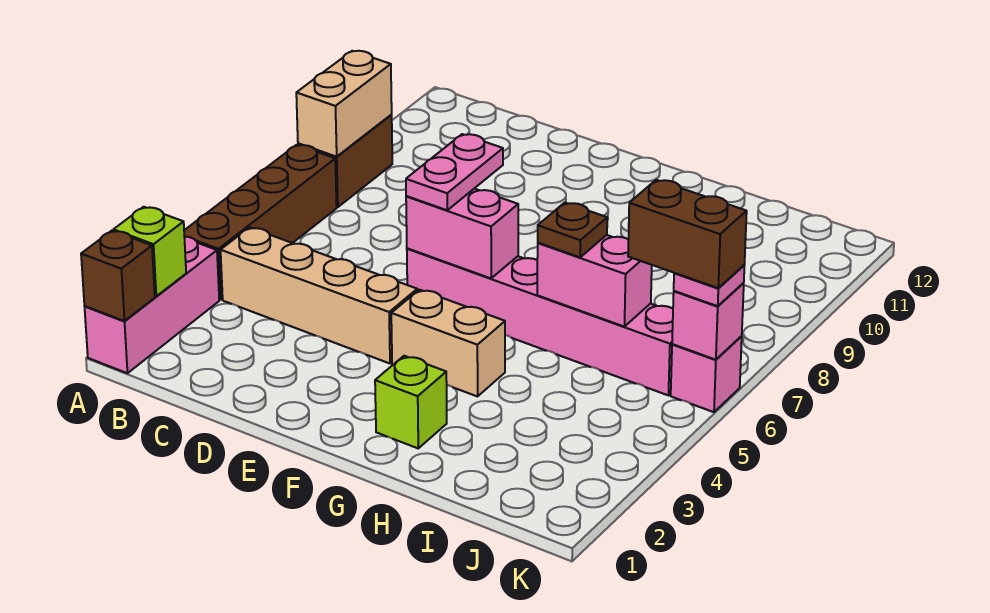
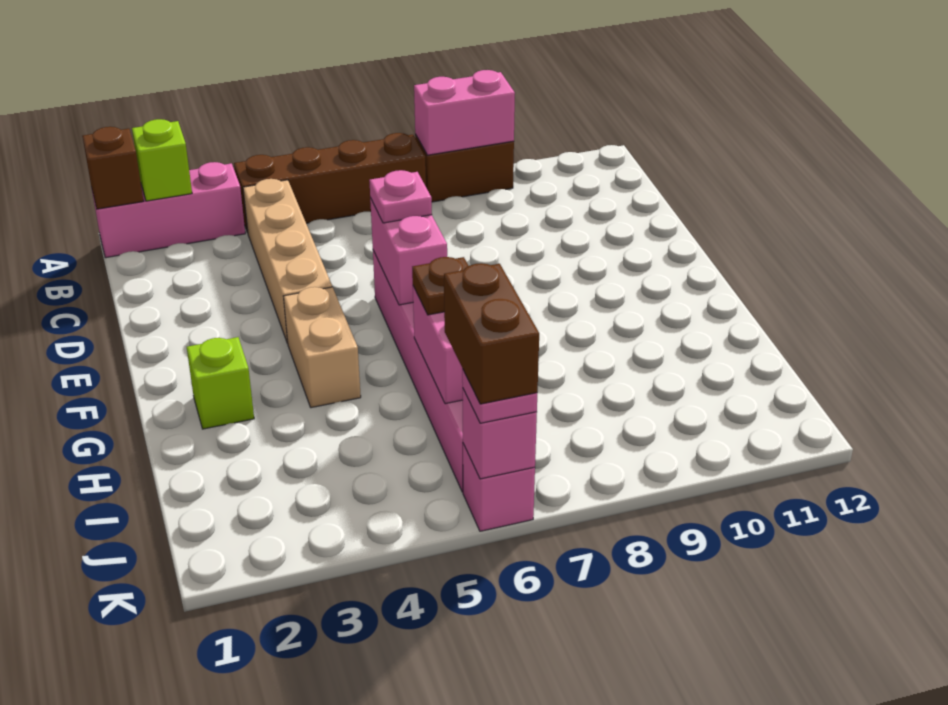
tan 1x2 brick [296,51,392,157] -> pink 1x2 brick [414,70,515,155]
pink 1x2 plate [406,134,503,210] -> pink 1x1 plate [369,170,432,223]

